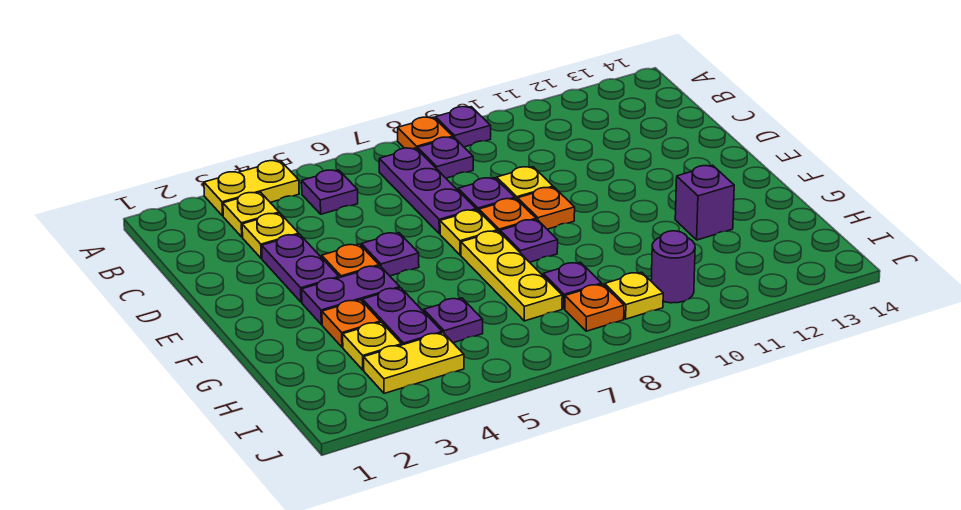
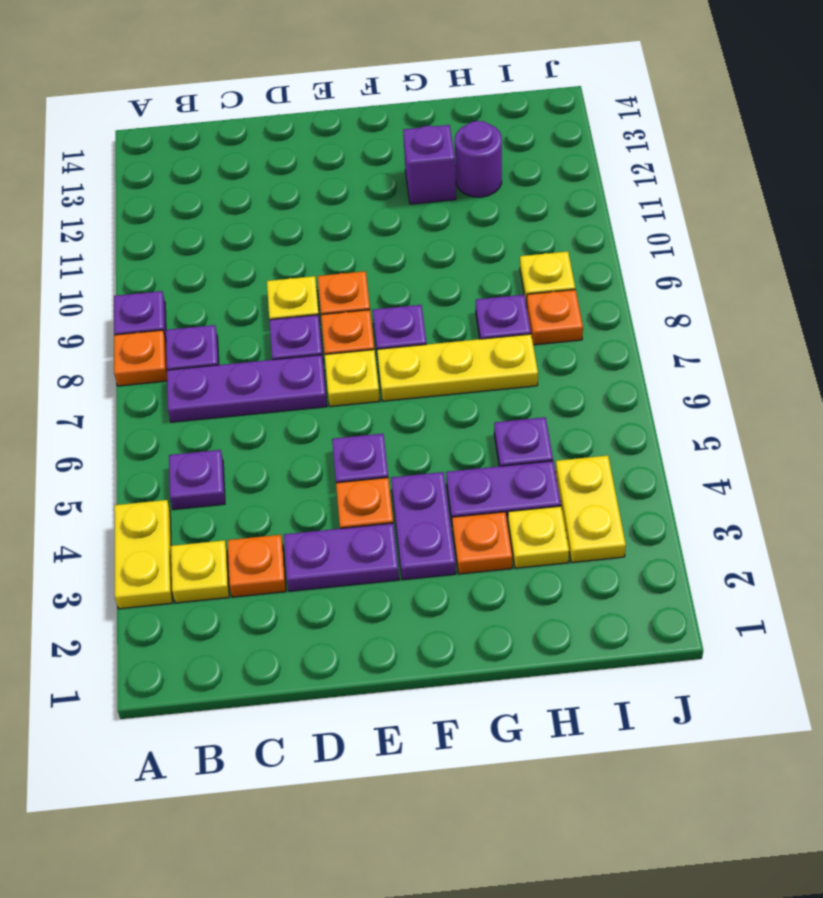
yellow 1x1 plate [242,213,299,259] -> orange 1x1 plate [228,535,286,597]
purple 1x1 round brick [651,231,695,303] -> purple 1x1 round brick moved to [455,121,502,197]

